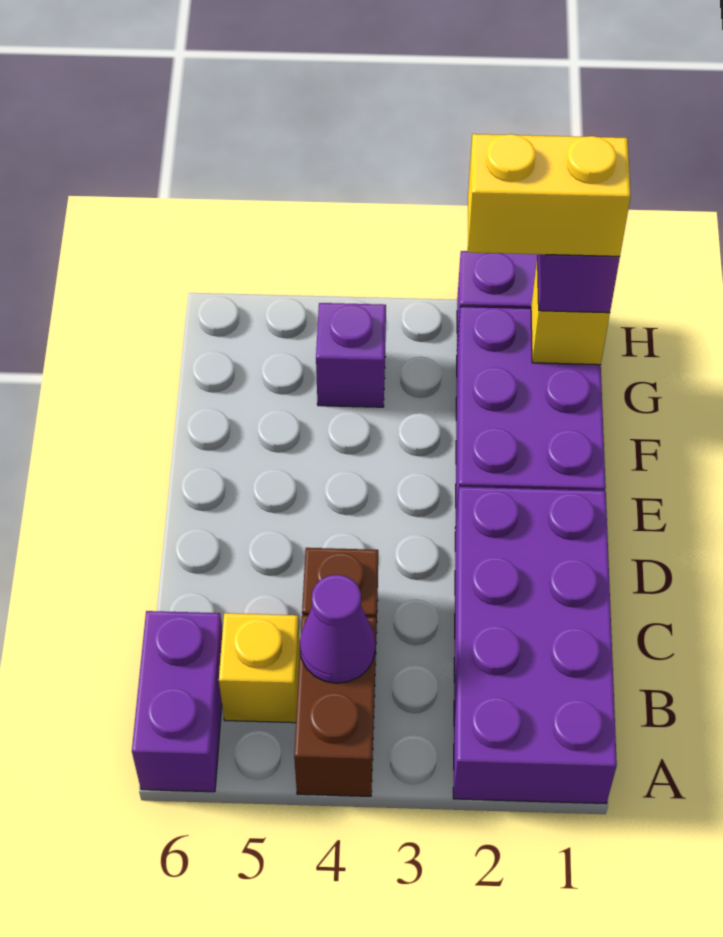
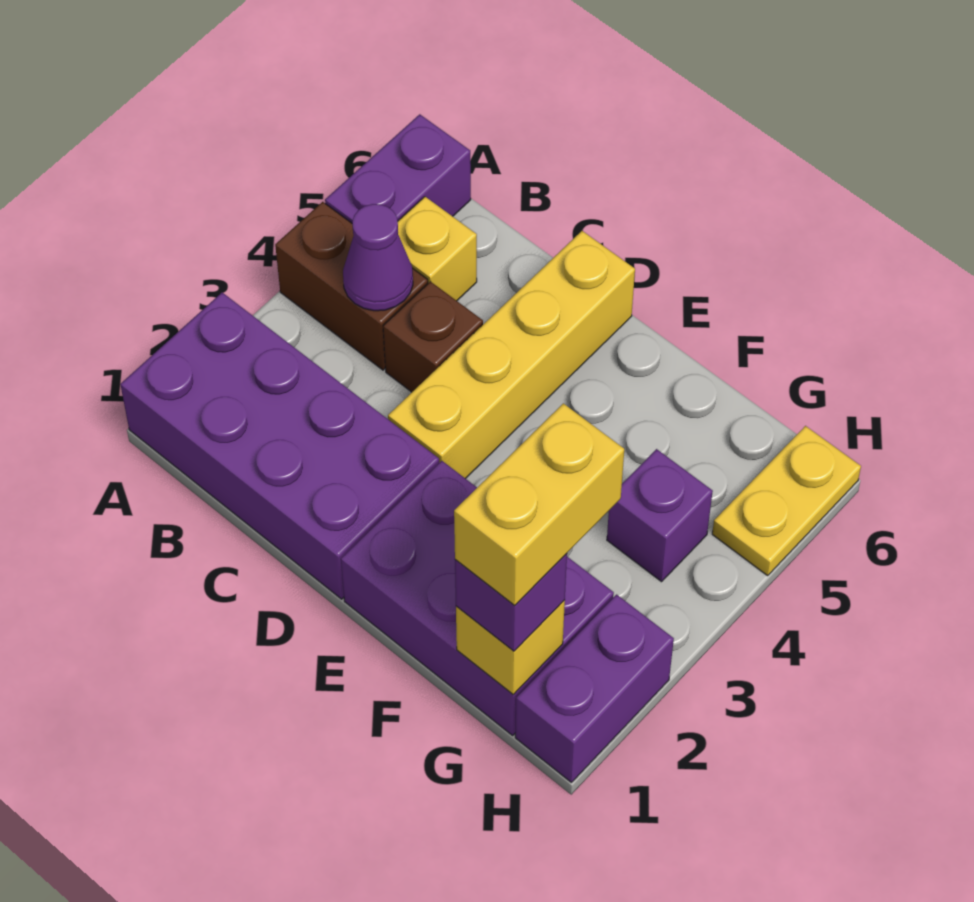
purple 1x2 brick [132,611,223,792] -> purple 1x2 brick turned to [325,114,471,223]
none -> yellow 1x4 brick [388,231,635,479]
none -> yellow 1x2 plate [712,426,861,576]

